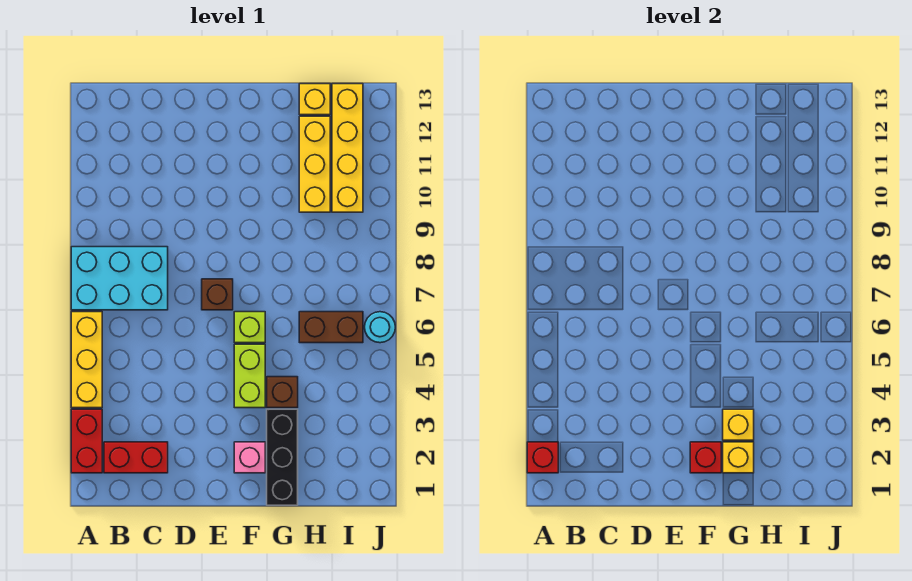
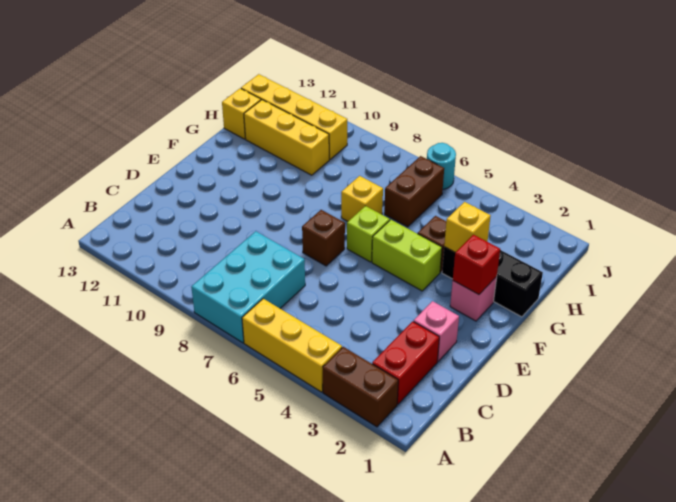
red 1x2 brick [71,409,102,473] -> brown 1x2 brick [323,347,398,427]
red 1x1 brick [527,442,558,473] -> none
none -> pink 1x1 brick [414,301,459,361]
yellow 1x1 brick [723,442,754,473] -> yellow 1x1 brick moved to [341,176,383,221]

